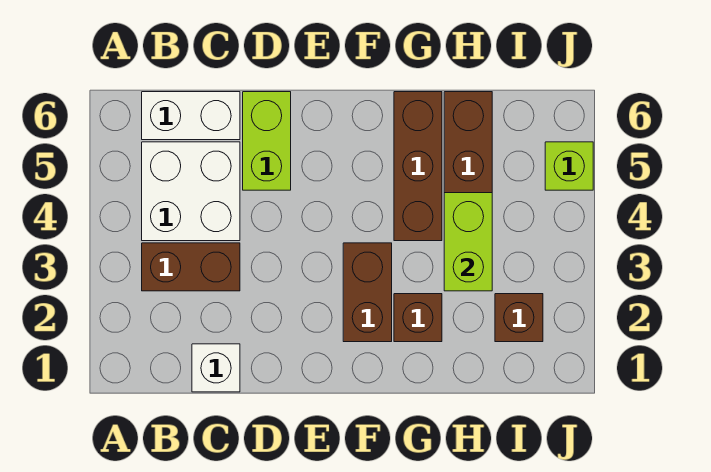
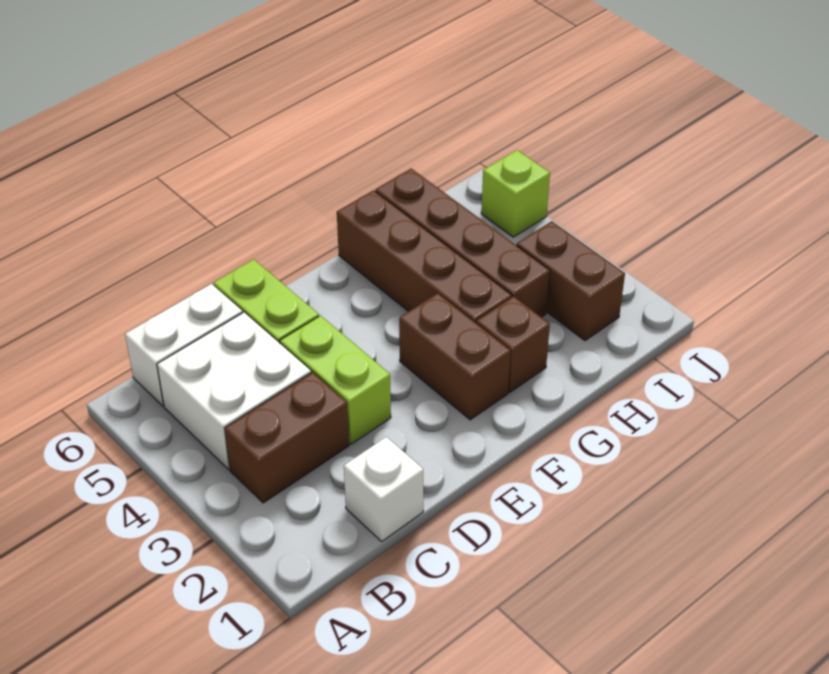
brown 1x3 brick [394,92,442,241] -> brown 1x4 brick [337,190,512,323]
lime 1x2 brick [444,193,492,291] -> lime 1x2 brick moved to [280,316,391,444]
brown 1x1 brick [495,294,543,342] -> brown 1x2 brick [517,221,625,341]

